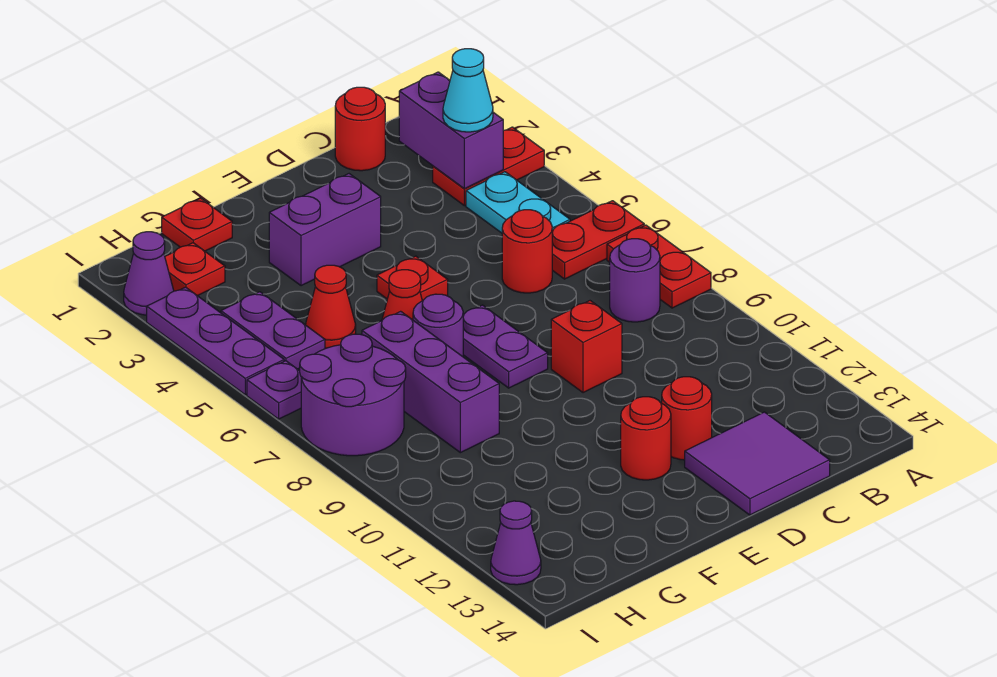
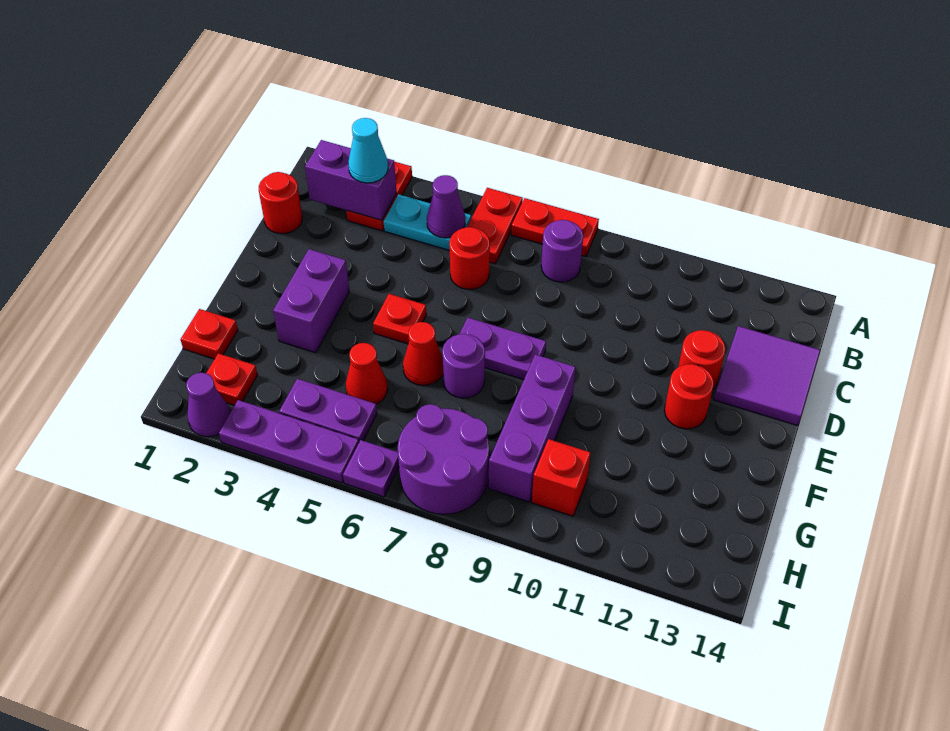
red 1x1 brick [551,301,622,393] -> red 1x1 brick moved to [532,439,591,516]
purple 1x3 brick [362,311,499,453] -> purple 1x3 brick turned to [489,355,575,502]
purple 1x1 cone [491,501,541,585] -> purple 1x1 cone moved to [427,175,465,238]

